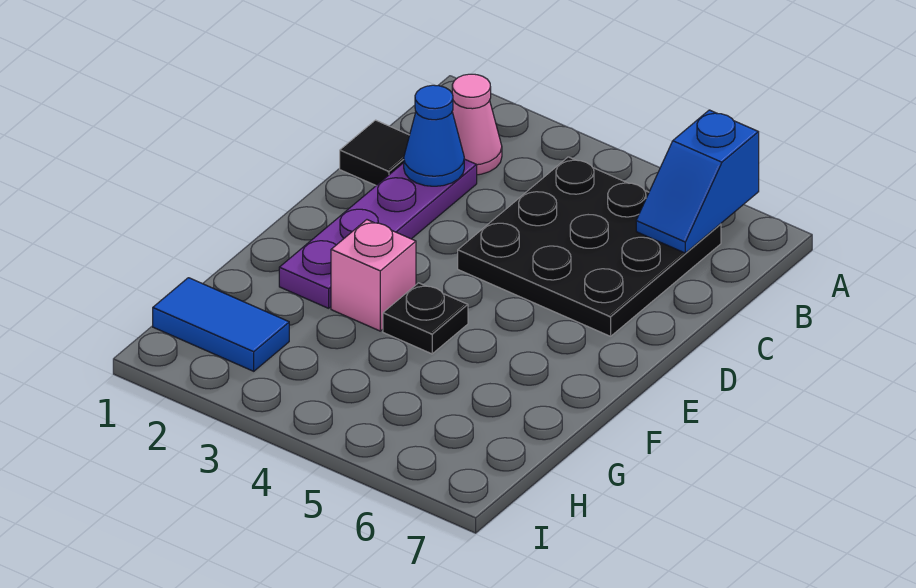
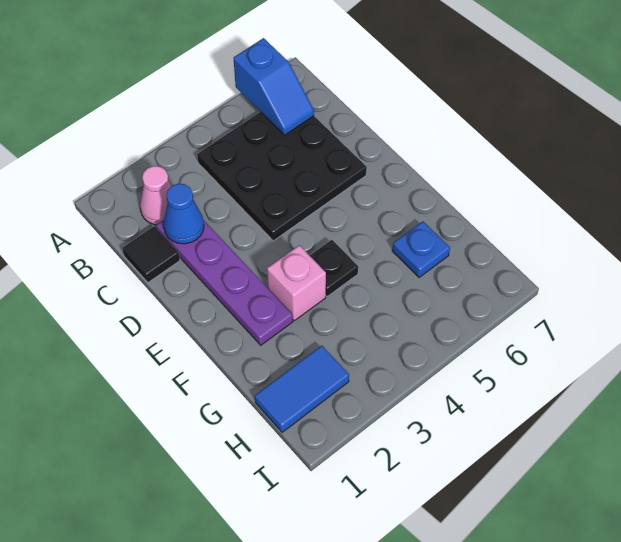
none -> blue 1x1 plate [392,221,450,278]

